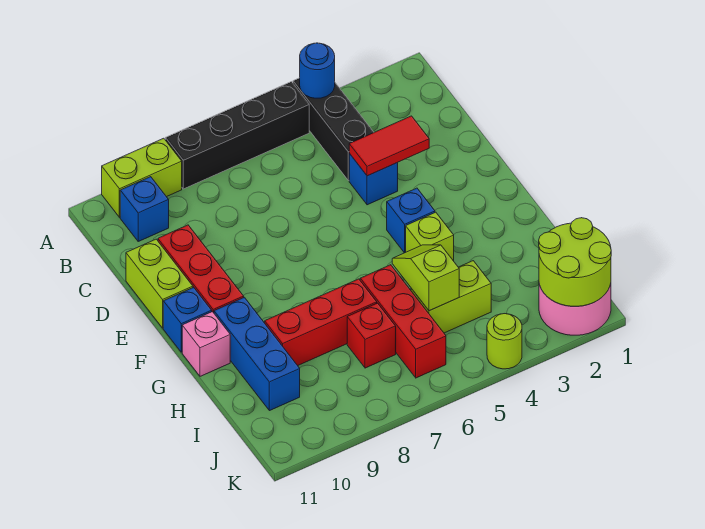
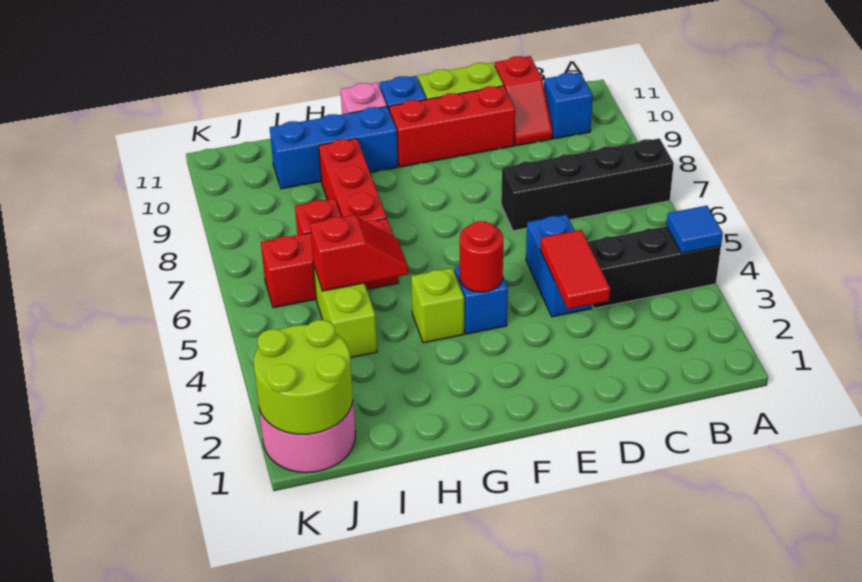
blue 1x1 round brick [300,43,335,98] -> blue 1x1 tile [666,206,723,253]
black 1x4 brick [165,82,309,189] -> black 1x4 brick turned to [501,138,674,231]
lime 1x2 brick [102,138,182,217] -> none
none -> red 1x2 slope [495,56,553,146]
blue 1x1 brick [349,154,398,205] -> blue 1x2 brick [526,215,592,317]
none -> red 1x1 round brick [460,221,503,292]
lime 1x2 slope [392,245,459,311] -> red 1x2 slope [310,215,408,291]
lime 1x1 round brick [487,314,522,369] -> none

